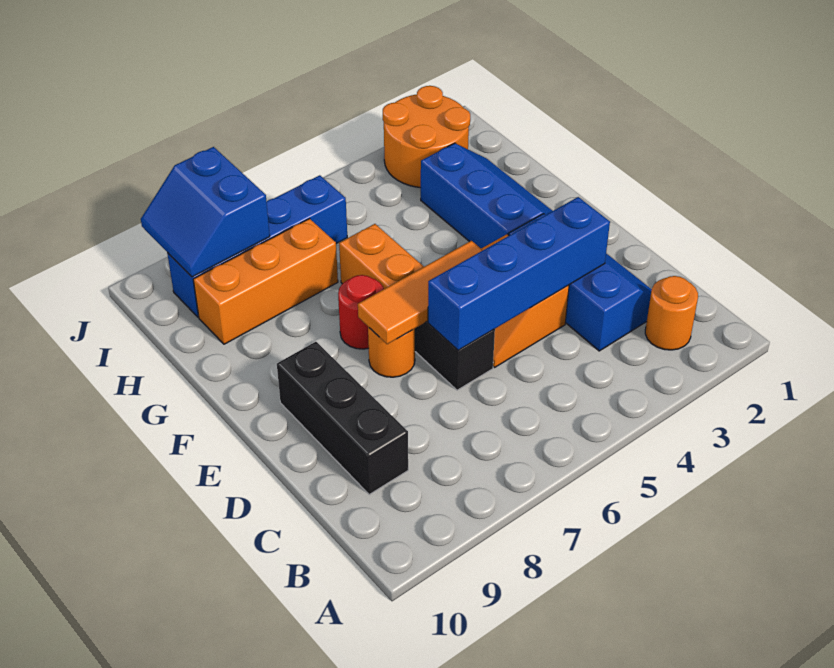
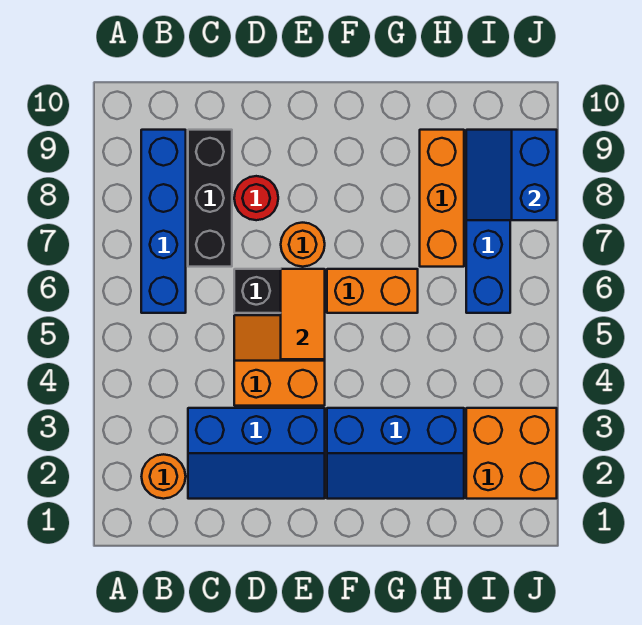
black 1x3 brick [277,342,408,495] -> black 1x3 brick turned to [188,130,232,267]
blue 1x4 brick [428,197,610,350] -> blue 1x4 brick moved to [141,130,186,313]
orange 1x3 tile [358,241,483,344] -> orange 1x2 tile [281,269,325,359]
red 1x1 round brick [338,275,384,349] -> red 1x1 round brick moved to [234,176,278,220]
orange 2x2 round brick [383,86,470,188] -> orange 2x2 brick [466,408,557,499]
blue 2x2 slope [141,147,270,277] -> blue 2x2 slope turned to [466,130,557,220]

